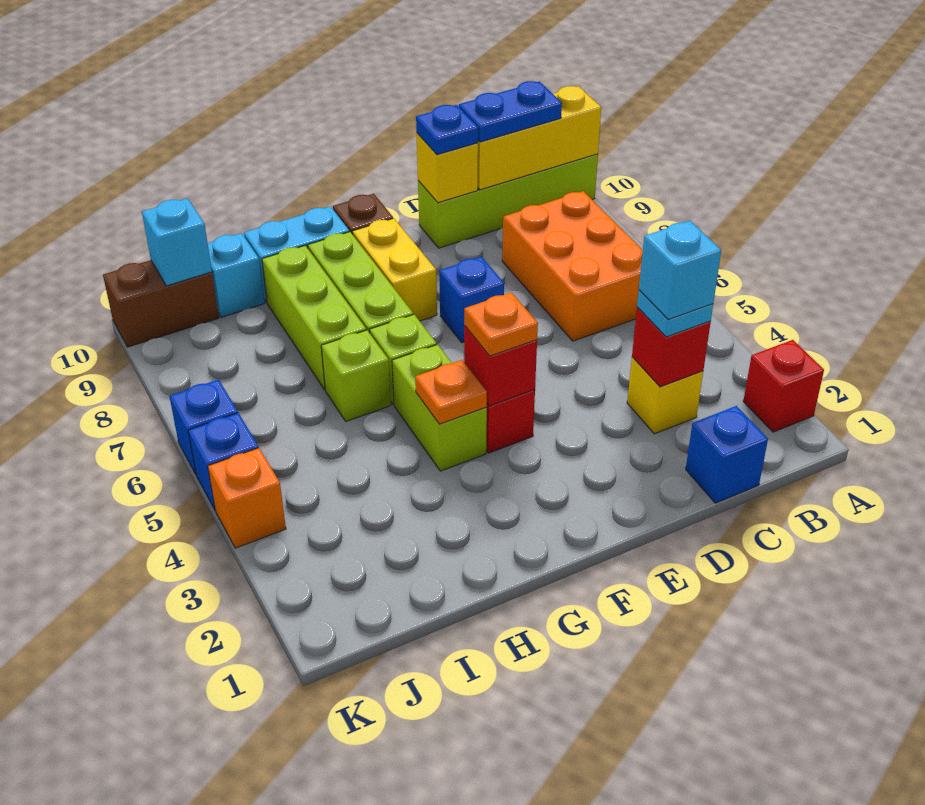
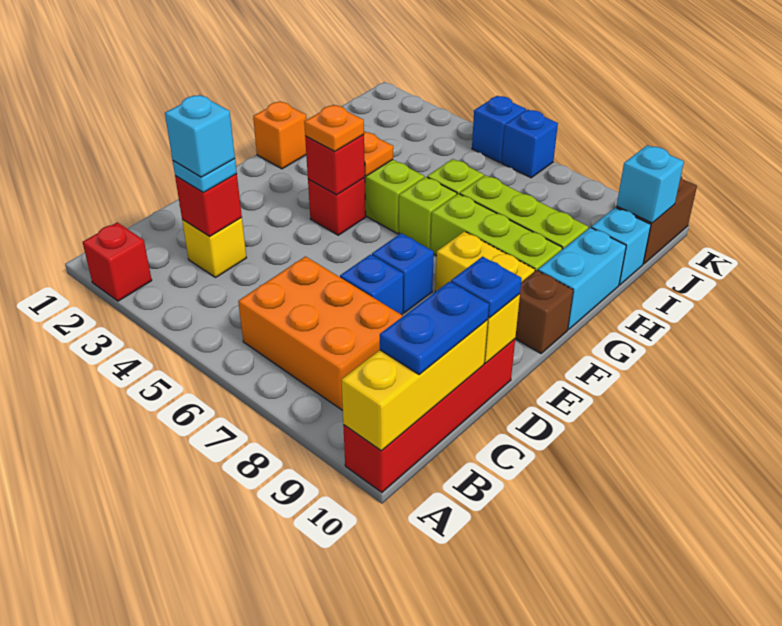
lime 1x4 brick [418,154,598,248] -> red 1x4 brick [343,339,515,493]
blue 1x1 brick [686,406,768,503] -> blue 1x1 brick moved to [340,254,403,315]
orange 1x1 brick [208,448,286,548] -> orange 1x1 brick moved to [253,101,306,169]

